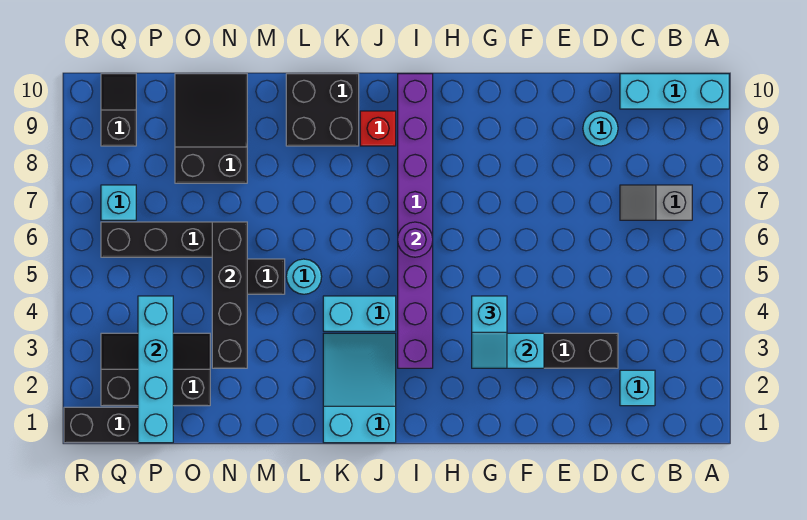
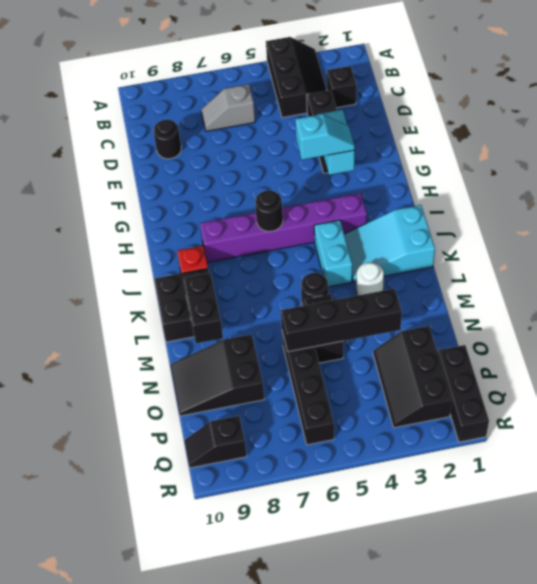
none -> black 2x3 slope [266,37,327,118]
cyan 1x3 brick [620,74,729,109] -> none
grey 1x2 slope [620,185,692,220] -> grey 1x2 slope turned to [201,84,255,131]
cyan 1x1 brick [620,370,655,406] -> black 1x1 brick [327,66,356,108]
cyan 1x1 round brick [583,111,618,146] -> black 1x1 round brick [154,120,181,159]
purple 1x8 brick [398,74,433,368] -> purple 1x6 brick [200,193,367,263]
purple 1x1 round brick [398,222,433,257] -> black 1x1 round brick [255,191,283,232]
none -> white 1x1 round brick [356,262,384,296]
cyan 1x1 round brick [286,259,322,294] -> black 1x1 round brick [301,273,328,306]
none -> black 1x2 brick [183,273,223,343]
cyan 1x4 brick [138,296,173,443] -> none
cyan 1x1 brick [101,185,136,220] -> none

